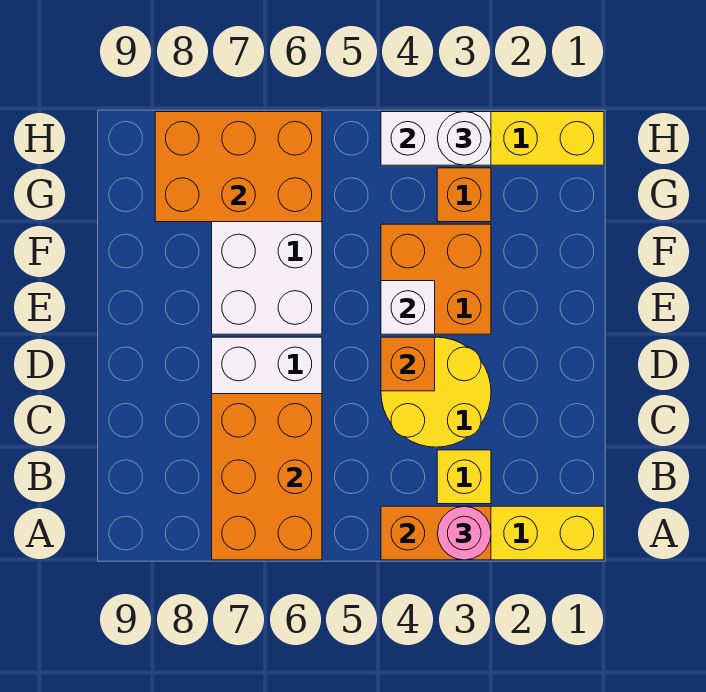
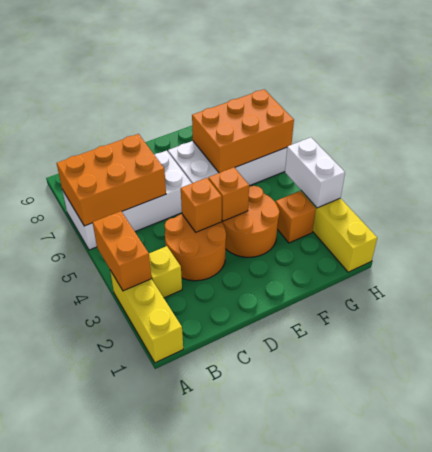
pink 1x1 round brick [437,506,491,560] -> none
yellow 2x2 round brick [381,337,491,447] -> orange 2x2 round brick [165,214,226,281]
orange 2x2 brick [381,224,491,334] -> orange 2x2 round brick [222,186,280,257]
white 1x1 brick [381,281,435,334] -> orange 1x1 brick [208,167,249,221]
orange 2x3 brick [155,112,322,222] -> orange 2x3 brick turned to [192,89,294,173]
white 1x1 round brick [437,112,491,165] -> none

